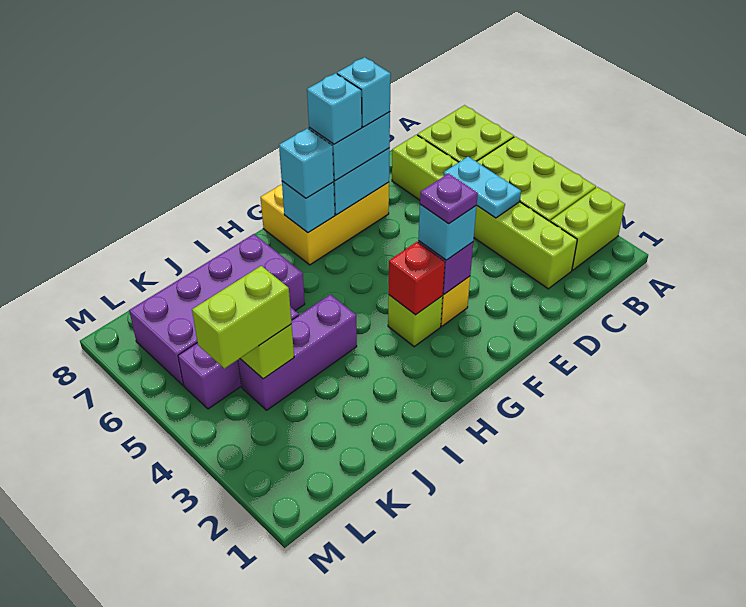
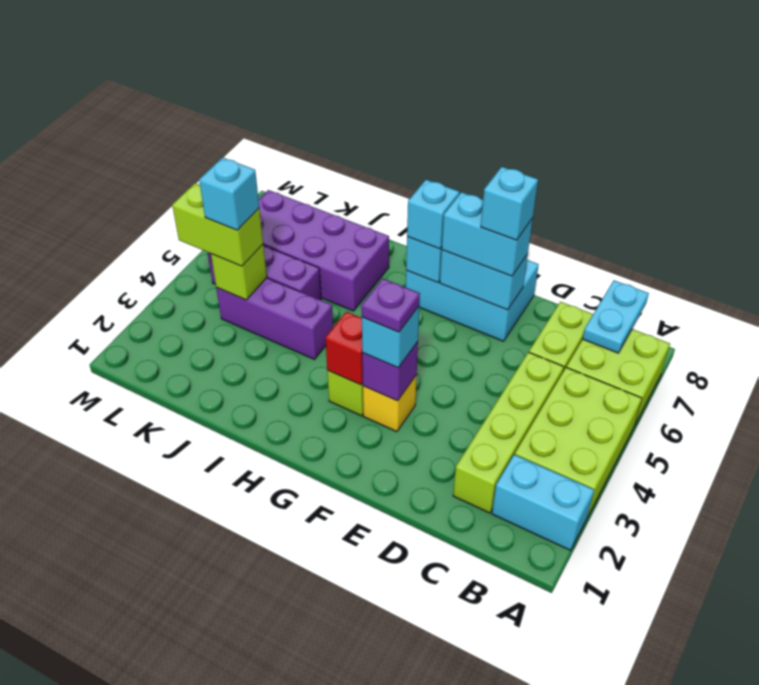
lime 1x2 brick [551,187,625,270] -> cyan 1x2 brick [492,454,594,550]
cyan 1x2 plate [444,157,521,218] -> cyan 1x2 plate moved to [583,280,649,353]
yellow 2x3 brick [261,182,389,265] -> cyan 2x3 brick [406,260,539,341]
cyan 1x1 brick [307,73,362,144] -> cyan 1x1 brick moved to [199,158,259,230]

